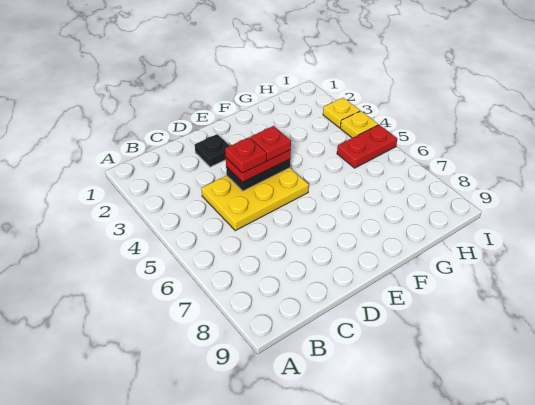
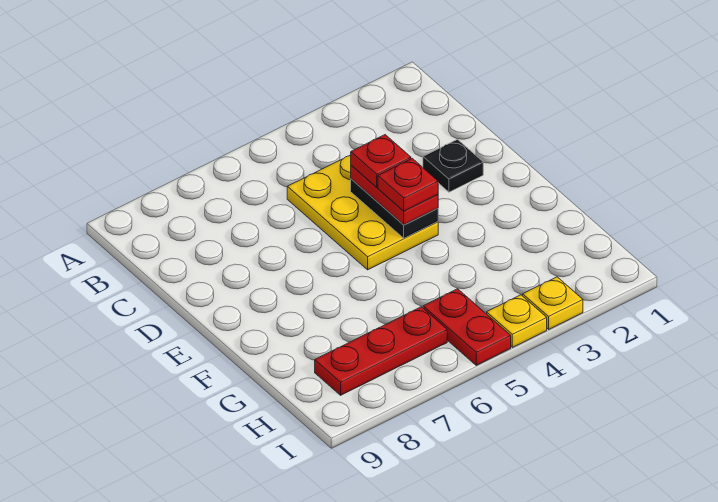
none -> red 1x3 plate [315,307,447,395]

